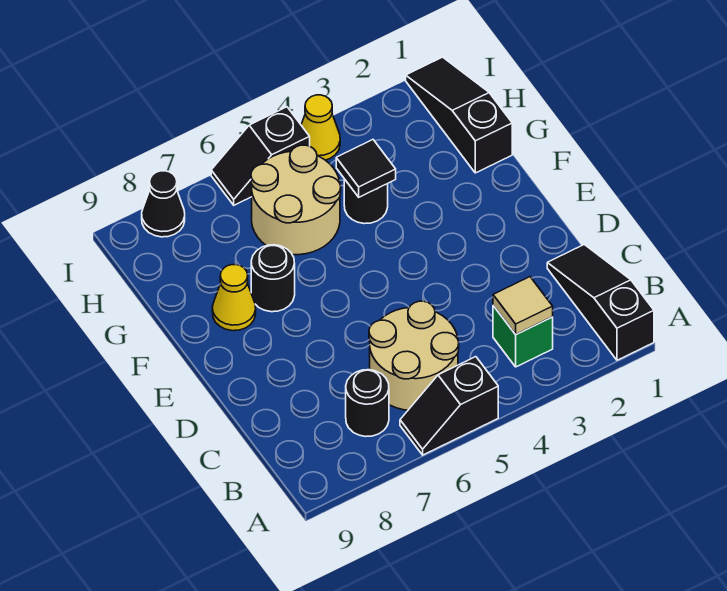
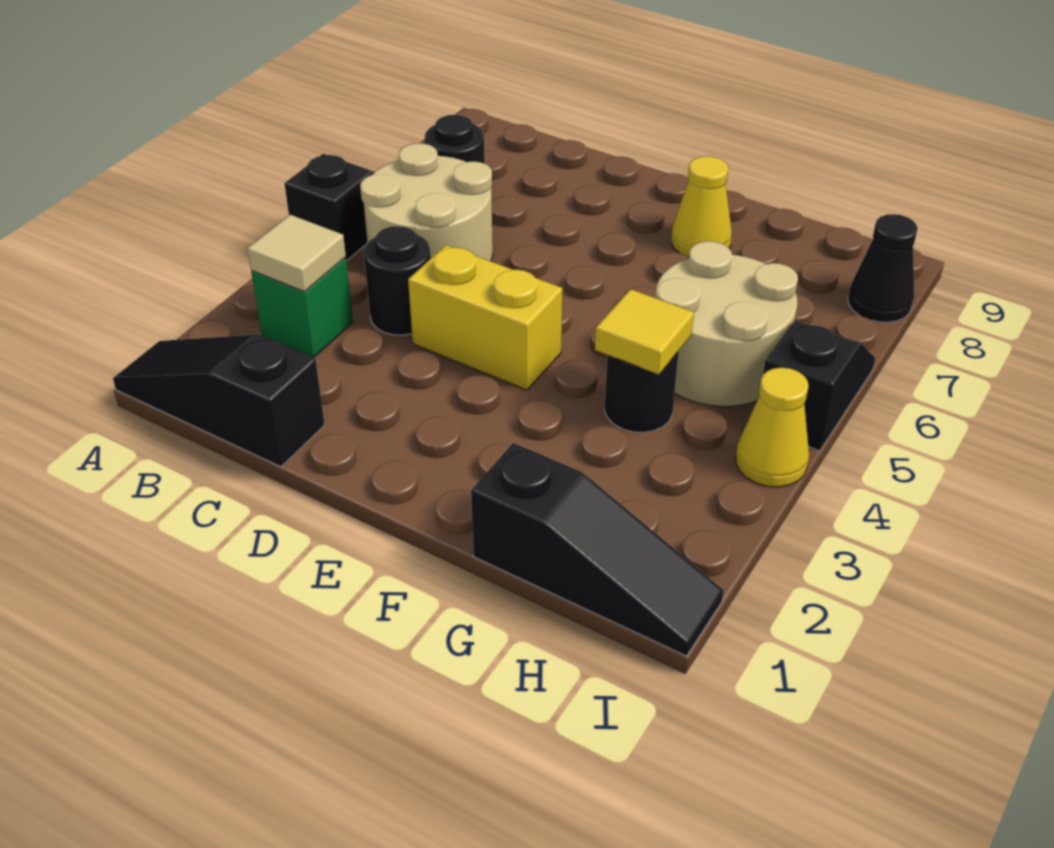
black 1x3 slope [547,245,654,360] -> black 1x3 slope turned to [113,334,325,467]
none -> yellow 1x2 brick [408,245,562,390]
black 1x1 round brick [251,245,295,312] -> black 1x1 round brick moved to [364,226,431,335]
black 1x1 tile [336,140,396,197] -> yellow 1x1 tile [595,289,694,375]

